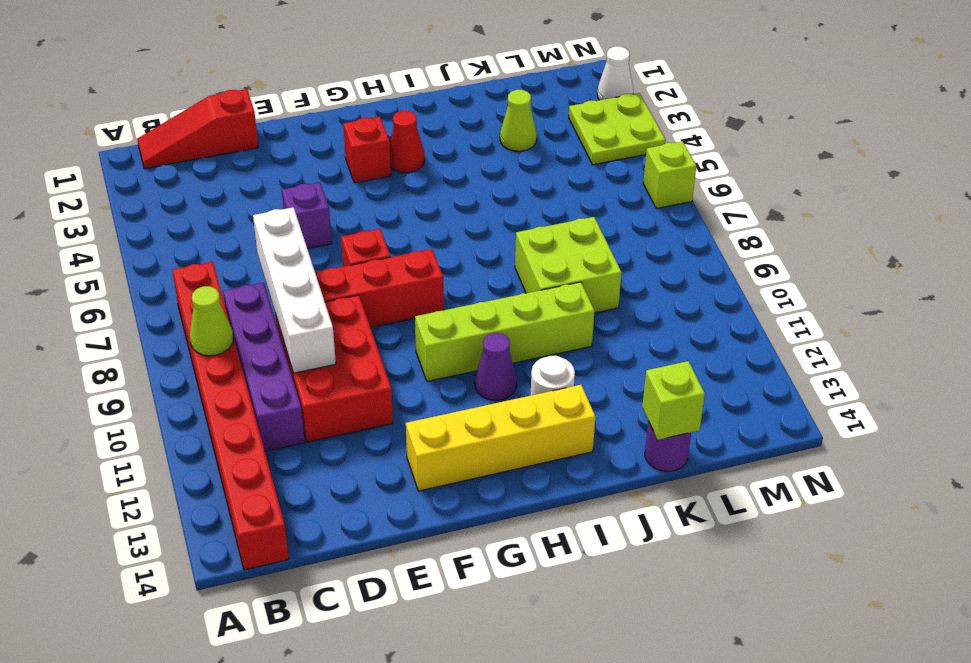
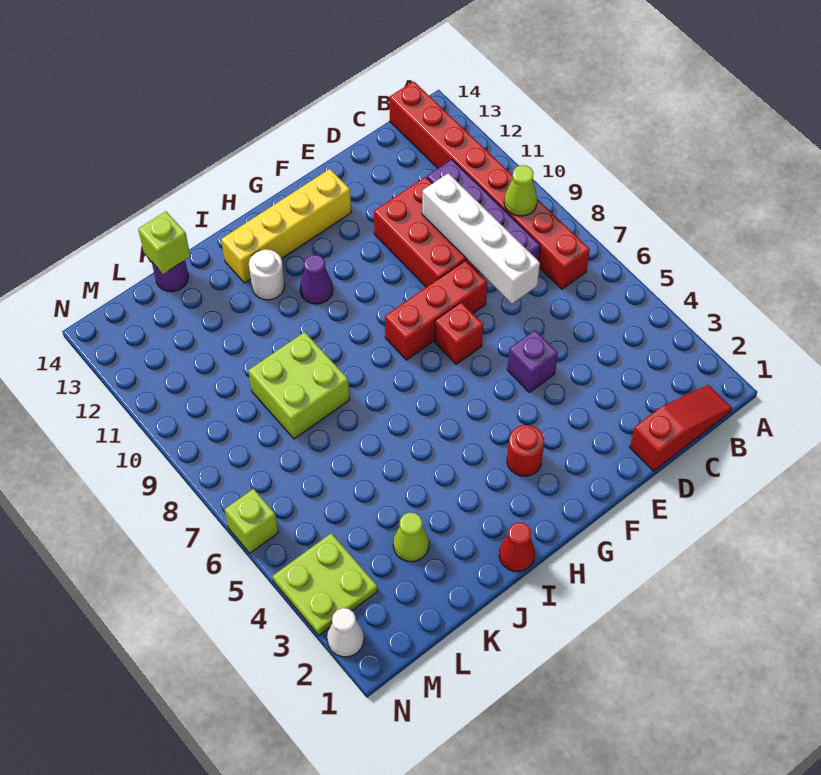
red 1x1 brick [343,117,391,183] -> red 1x1 round brick [507,425,544,476]
lime 1x4 brick [415,282,594,382] -> none
red 1x1 cone [390,111,425,173] -> red 1x1 cone moved to [499,522,535,571]

